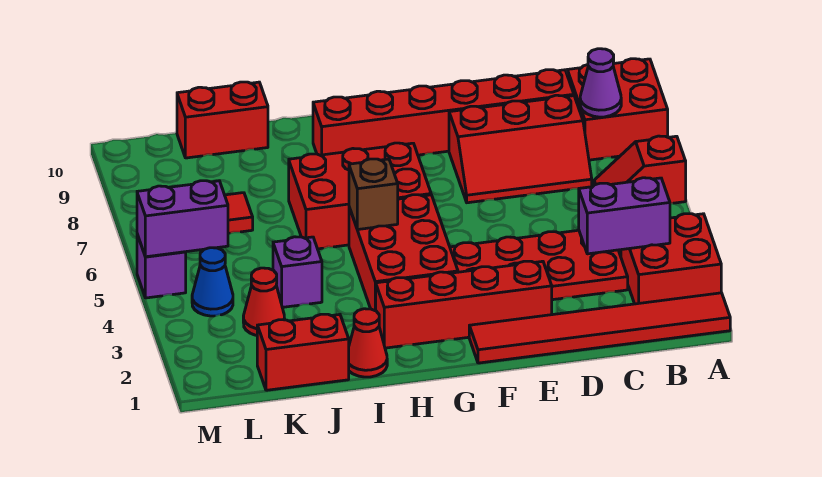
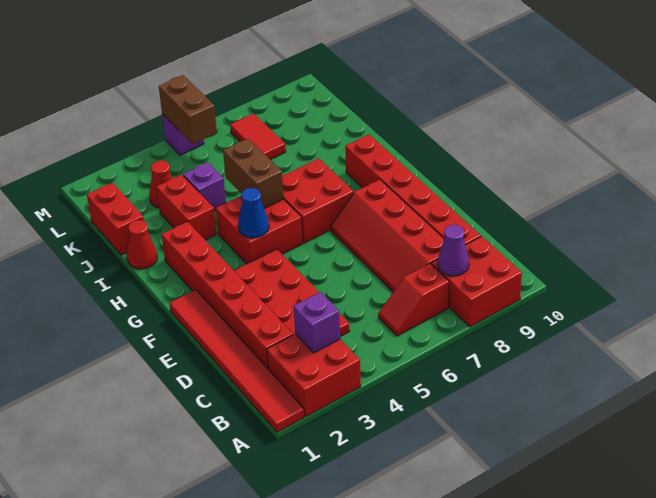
red 1x2 slope [594,136,686,203] -> red 1x2 slope turned to [378,264,449,336]
purple 1x2 brick [579,178,670,254] -> purple 1x1 brick [293,292,340,353]
red 2x3 slope [449,95,592,203] -> red 2x4 slope [331,179,444,292]
red 1x4 brick [376,261,552,348] -> red 1x6 brick [162,222,293,369]
red 2x3 brick [349,195,458,311] -> red 2x2 brick [216,196,303,264]
red 2x3 brick [289,143,431,249] -> red 2x2 brick [282,159,354,243]
brown 1x1 brick [349,159,398,230] -> brown 1x2 brick [223,139,284,208]
red 1x2 brick [177,82,268,158] -> red 1x2 brick moved to [157,175,216,240]
blue 1x1 cone [192,248,233,316] -> blue 1x1 cone moved to [238,188,269,238]
purple 1x2 brick [137,181,228,257] -> brown 1x2 brick [159,75,217,144]

